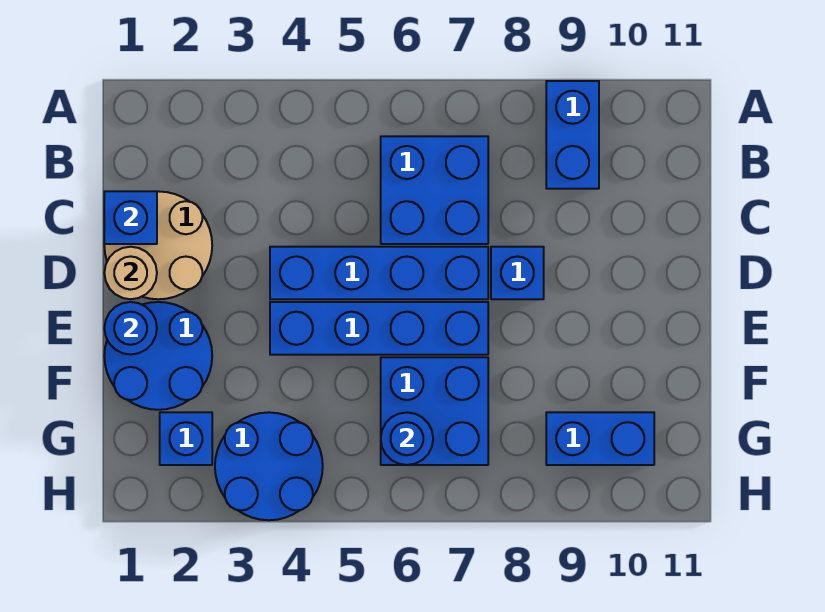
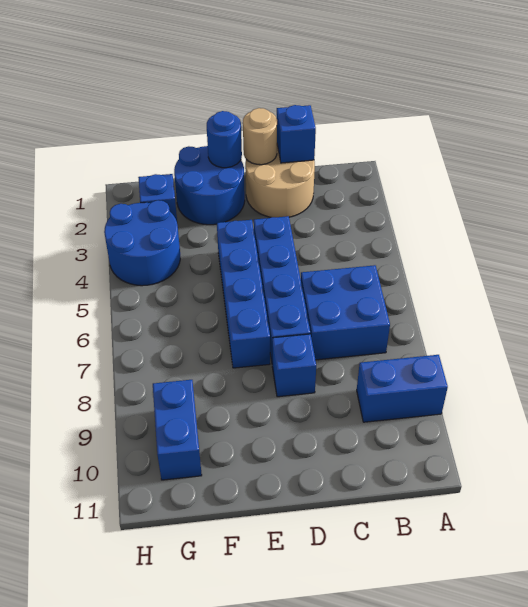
blue 2x2 brick [381,357,488,465] -> none
blue 1x1 round brick [381,413,433,465] -> none

